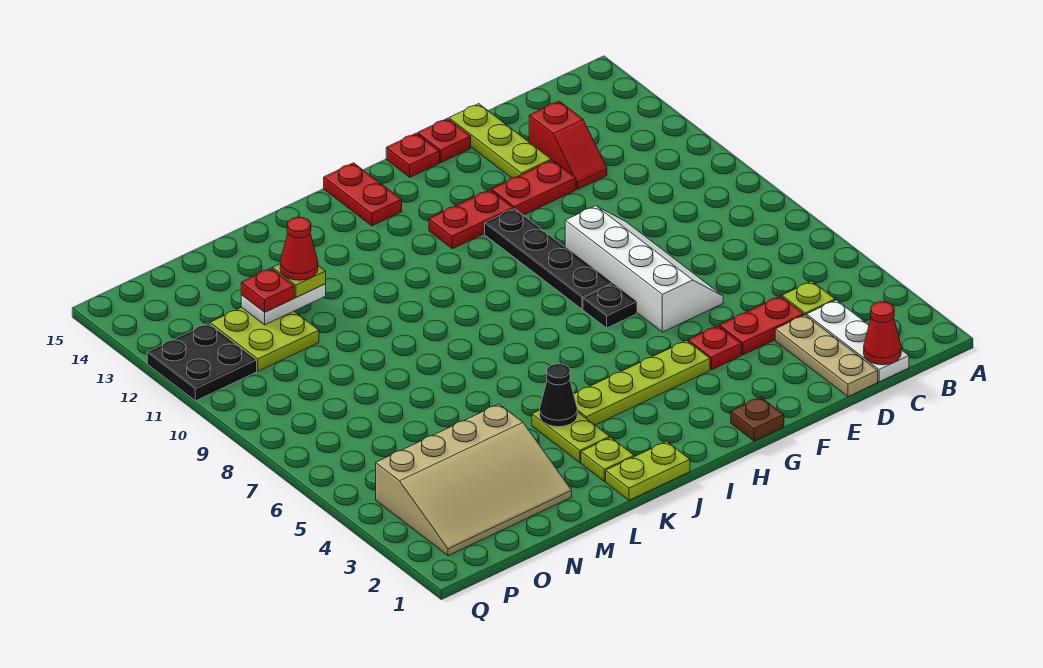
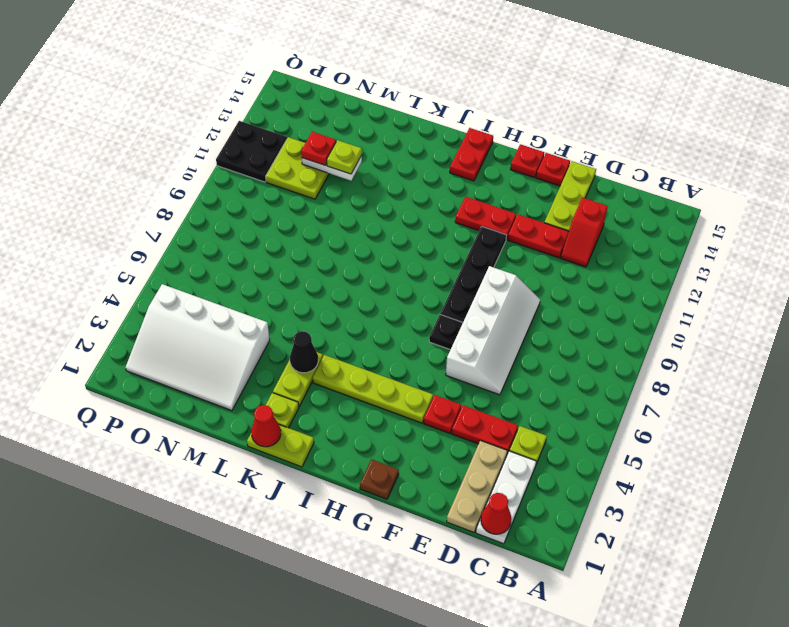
tan 3x4 slope [376,404,572,556] -> white 3x4 slope [126,284,270,411]
red 1x1 cone [280,217,318,280] -> red 1x1 cone moved to [251,405,281,447]

